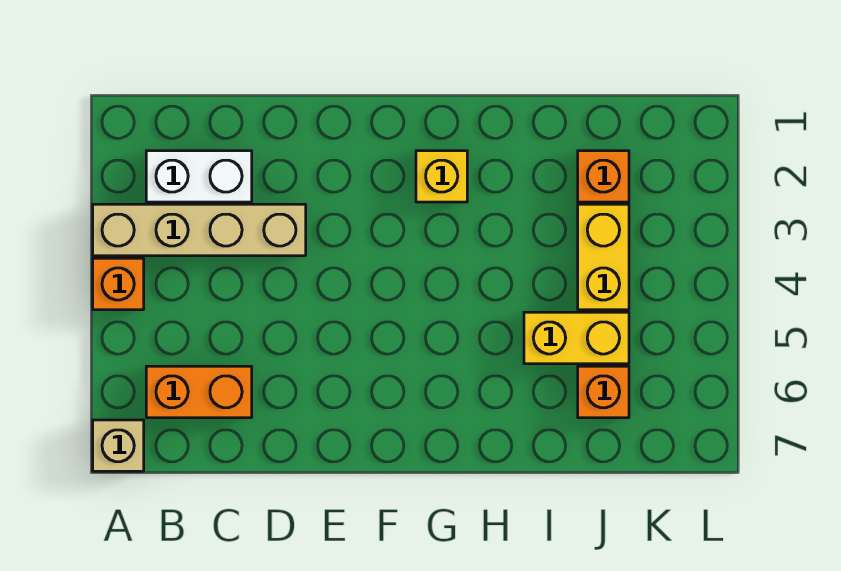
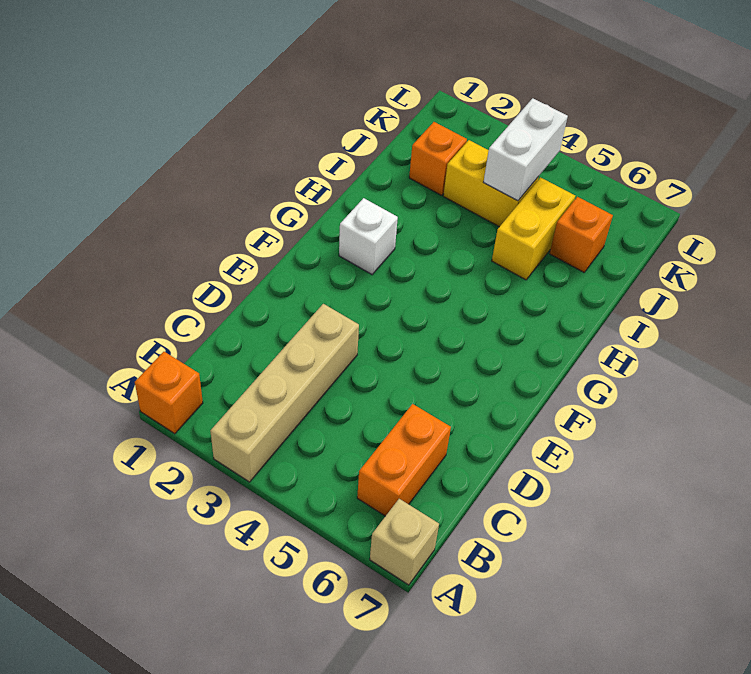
orange 1x1 brick [93,258,144,310] -> orange 1x1 brick moved to [135,352,203,434]
white 1x2 brick [146,151,252,202] -> white 1x2 brick moved to [483,98,568,201]
yellow 1x1 brick [416,151,467,202] -> white 1x1 brick [339,198,398,275]

